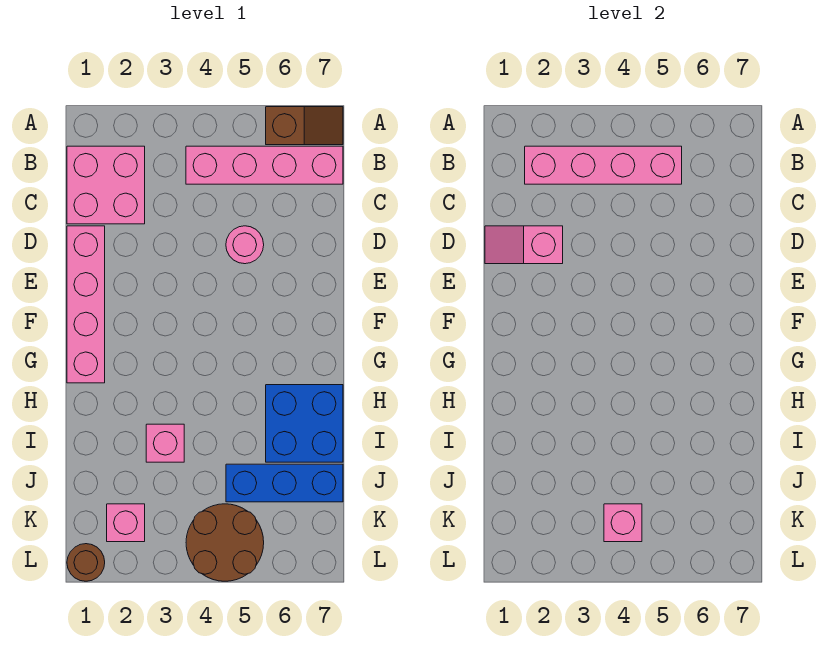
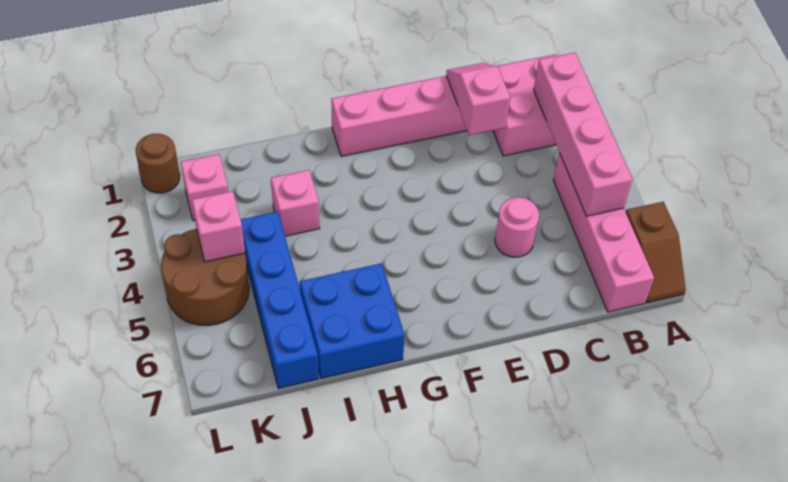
blue 1x3 brick [226,464,343,502] -> blue 1x4 brick [241,212,319,389]

